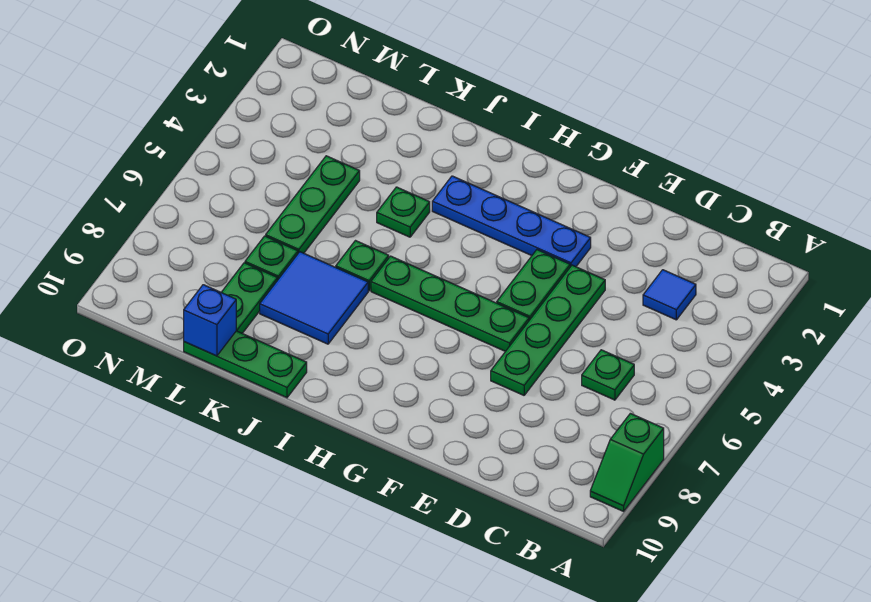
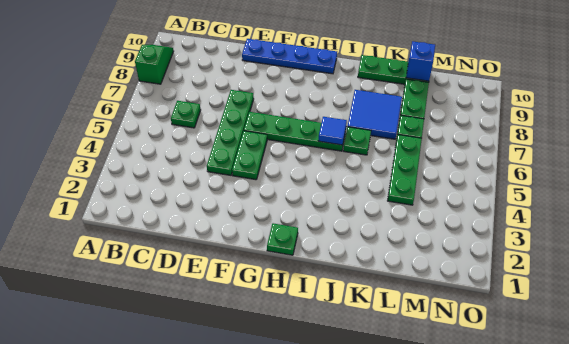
blue 1x1 tile [643,270,696,320] -> blue 1x1 tile moved to [319,117,347,145]
blue 1x4 plate [432,176,591,267] -> blue 1x4 plate moved to [242,39,337,74]
green 1x1 plate [377,187,430,237] -> green 1x1 plate moved to [267,223,298,255]

